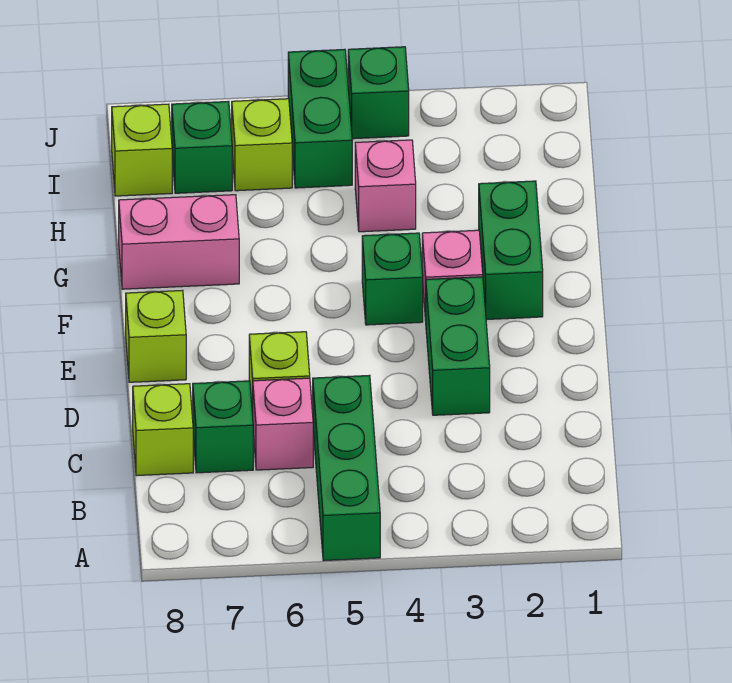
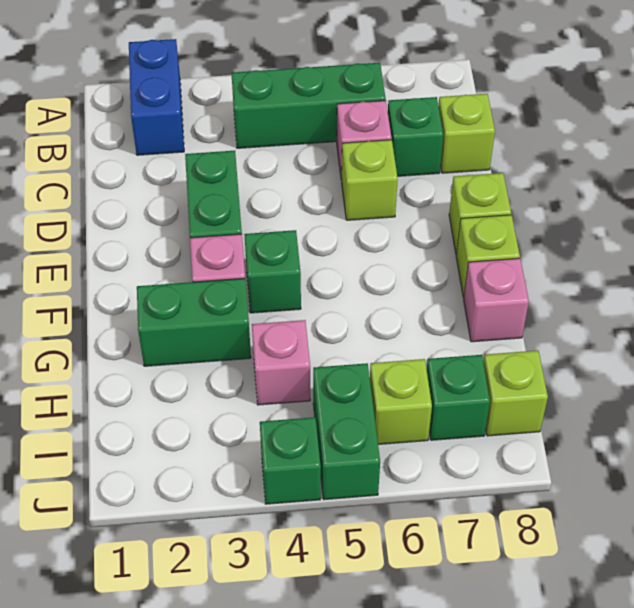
none -> blue 1x2 brick [129,39,184,155]
green 1x3 brick [313,375,380,561] -> green 1x3 brick turned to [231,63,386,148]
green 1x2 brick [479,181,543,319] -> green 1x2 brick turned to [137,278,251,366]
none -> lime 1x1 brick [456,215,520,297]
pink 1x2 brick [119,195,239,289] -> pink 1x1 brick [464,258,529,342]

